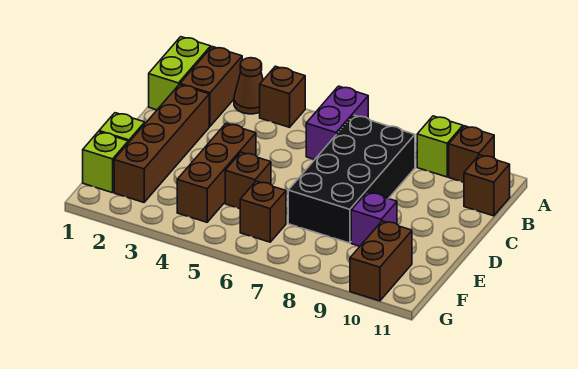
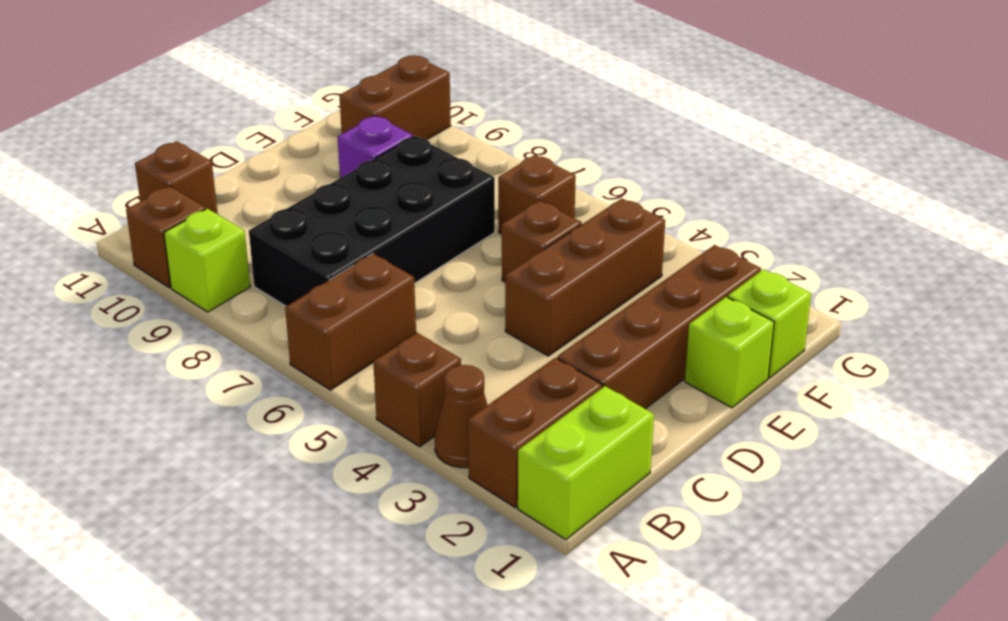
purple 1x2 brick [306,86,368,160] -> brown 1x2 brick [285,254,416,390]

